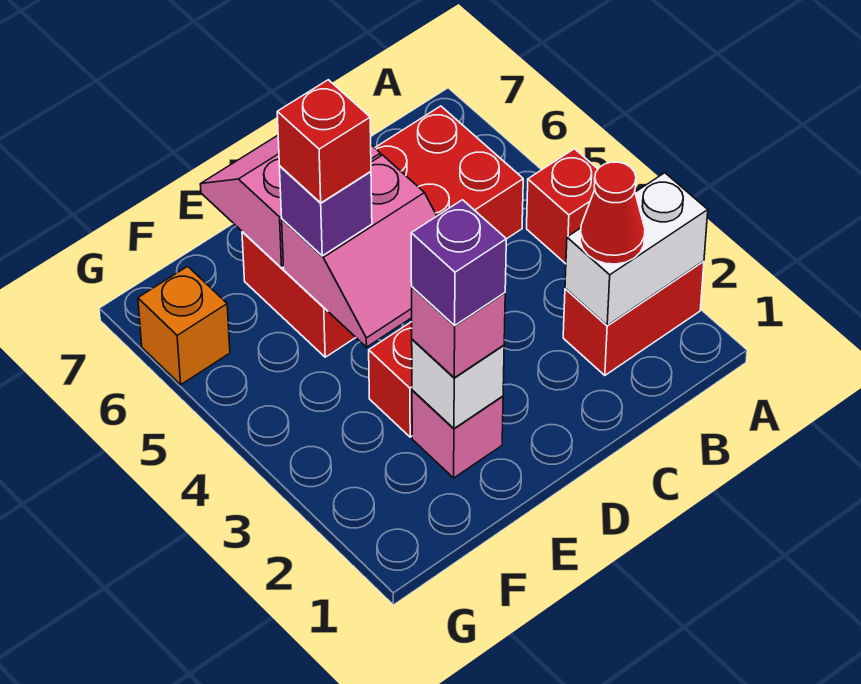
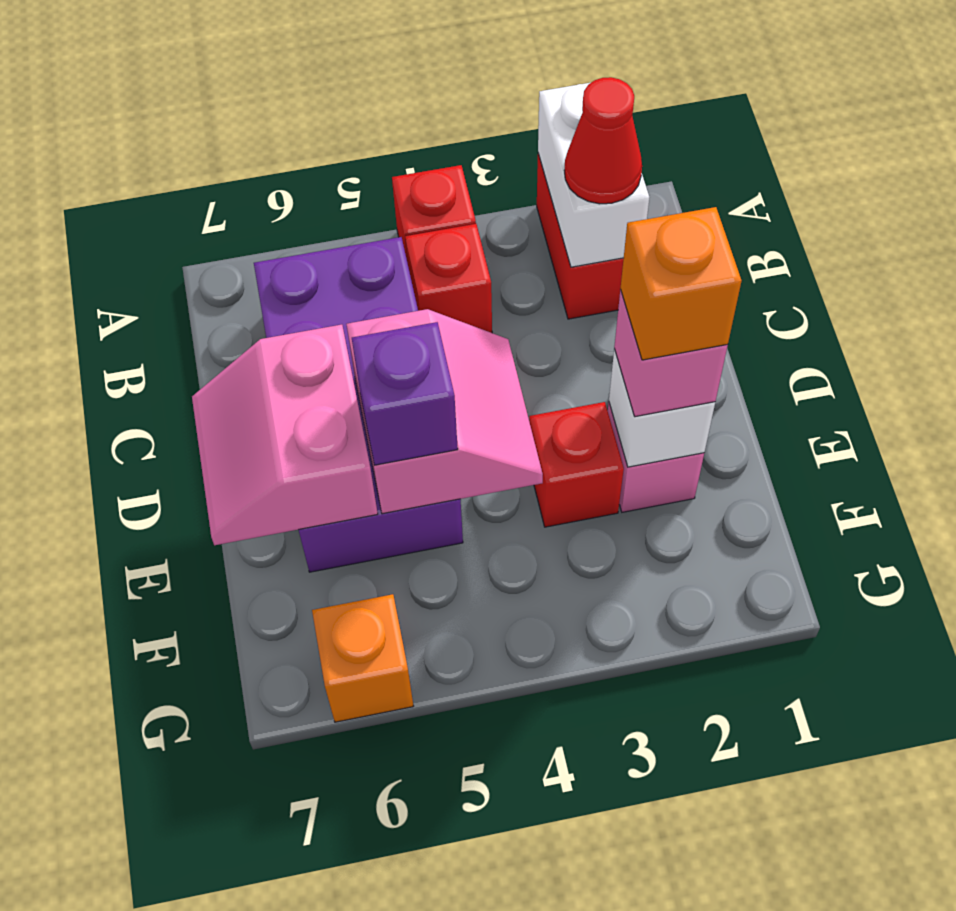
red 2x4 brick [242,106,523,357] -> purple 2x4 brick [254,237,463,572]
purple 1x1 brick [411,200,506,326] -> orange 1x1 brick [620,207,742,360]
red 1x1 brick [277,80,371,203] -> red 1x1 brick moved to [405,224,492,333]

